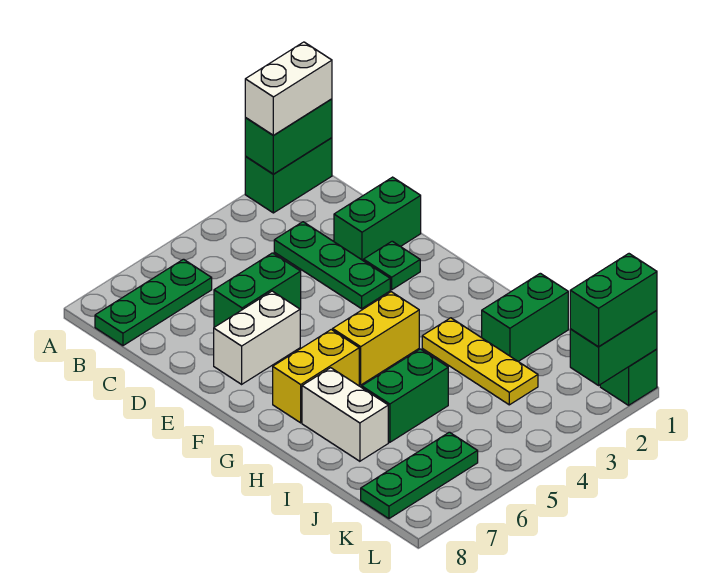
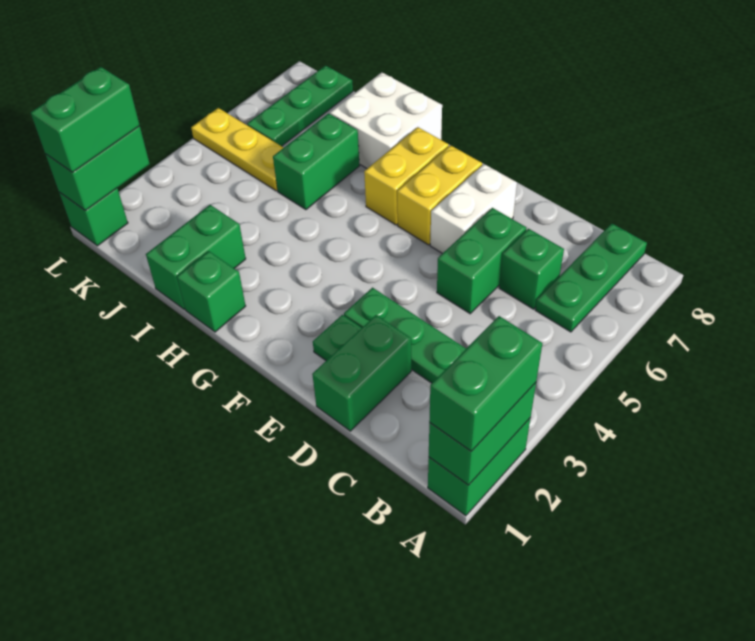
white 1x2 brick [245,42,332,135] -> green 1x2 brick [429,316,542,451]
none -> green 1x1 brick [499,229,564,309]
yellow 1x2 brick [333,292,419,385] -> yellow 1x2 brick moved to [397,145,482,245]
none -> green 1x1 brick [177,251,246,332]
yellow 1x3 plate [422,318,538,405] -> yellow 1x3 plate moved to [191,108,284,191]
white 1x2 brick [302,368,388,461] -> white 2x2 brick [330,73,442,168]

